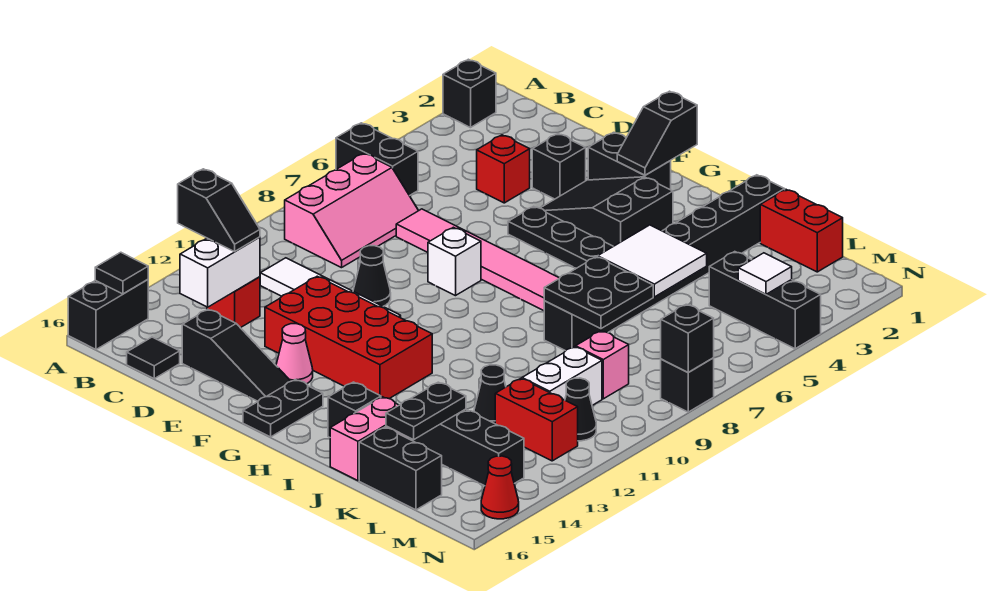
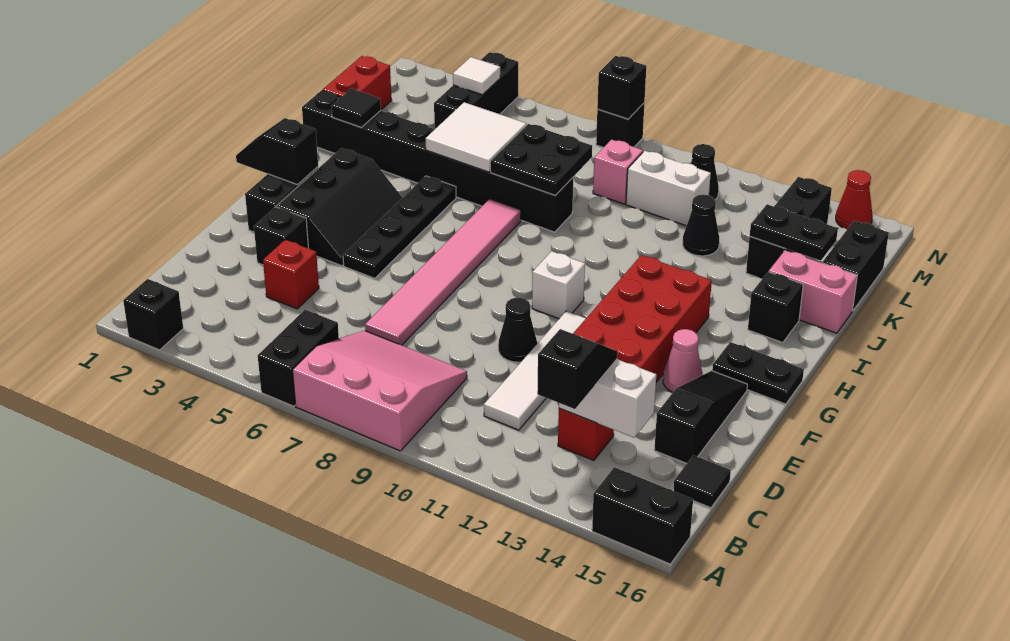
black 1x1 tile [95,252,148,294] -> black 1x1 tile moved to [331,89,381,127]
pink 2x3 slope [285,153,418,268] -> pink 3x3 slope [293,331,467,451]
black 2x3 slope [541,177,673,246] -> black 2x3 slope turned to [277,148,402,266]
white 1x1 brick [428,227,481,296] -> white 1x1 brick moved to [532,251,585,319]
black 1x2 slope [617,91,697,175] -> black 1x2 slope turned to [236,118,318,185]
red 1x2 brick [495,378,578,461] -> none

